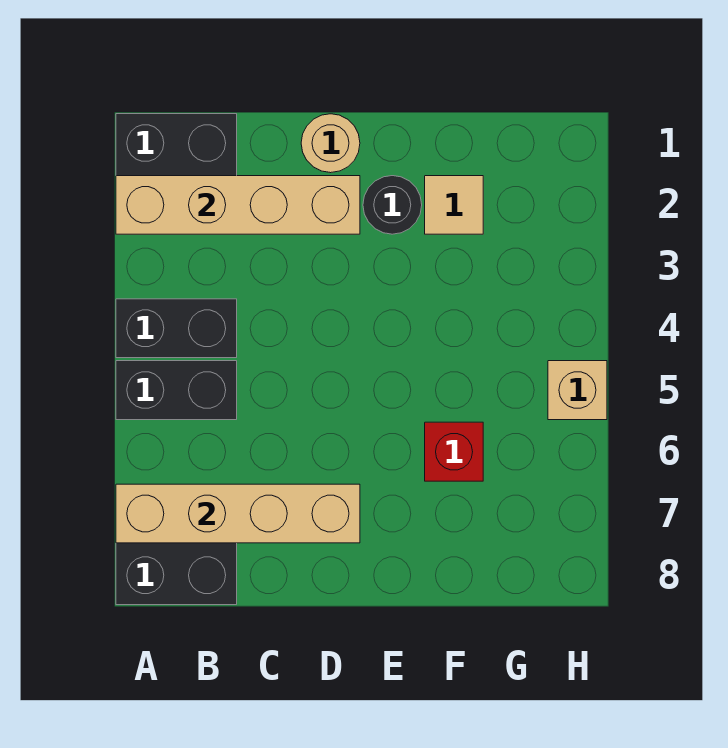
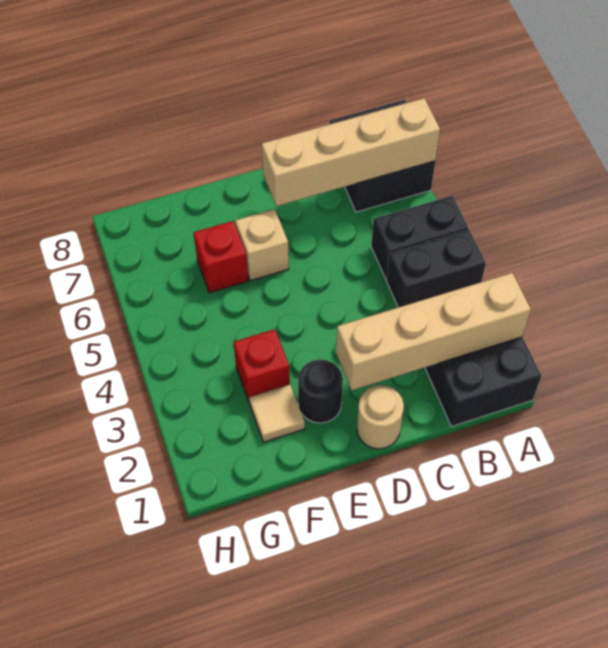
none -> red 1x1 brick [234,329,290,403]
tan 1x1 brick [548,361,607,420] -> tan 1x1 brick moved to [235,209,289,281]

